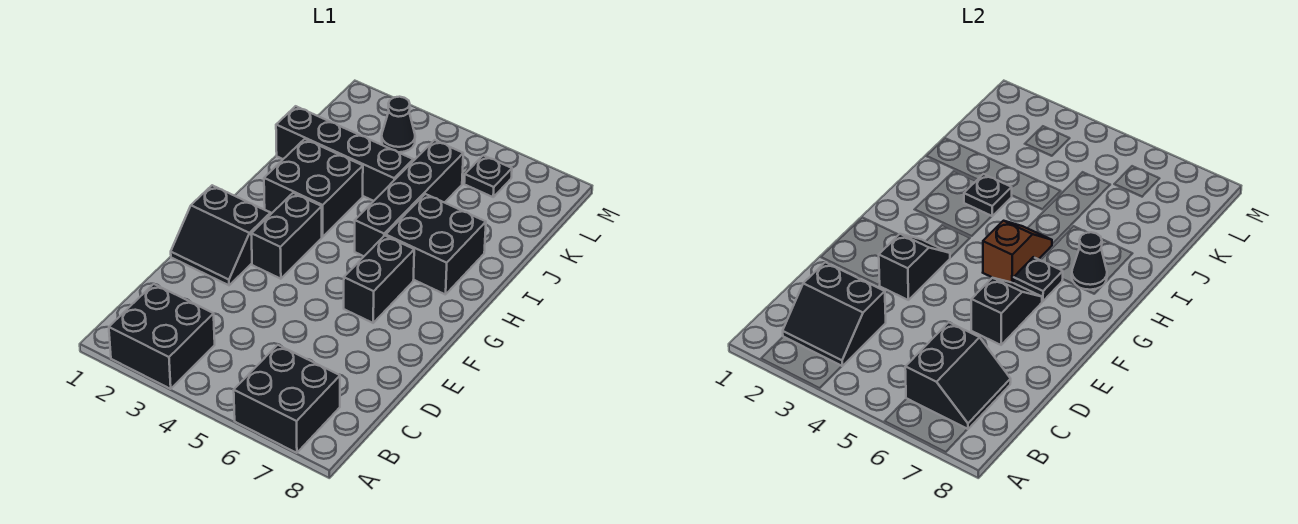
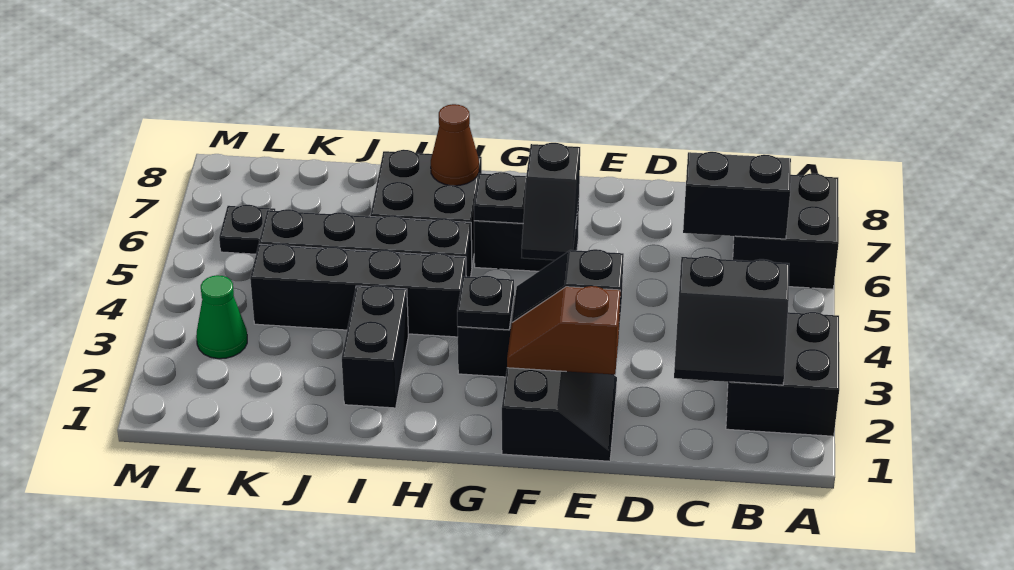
black 2x2 slope [783,262,886,366] -> black 2x2 slope turned to [674,256,789,385]
black 1x2 slope [971,278,1042,345] -> black 1x2 slope turned to [522,143,580,260]
brown 1x2 slope [983,221,1052,283] -> brown 1x2 slope moved to [507,286,620,375]
black 2x2 brick [264,139,363,237] -> black 1x2 brick [342,285,408,408]
black 1x1 cone [1072,232,1107,290] -> brown 1x1 cone [431,104,479,186]
black 1x1 plate [964,174,1012,216] -> black 1x1 plate moved to [457,276,514,330]
black 1x4 brick [276,106,413,201] -> black 1x4 brick turned to [250,243,466,337]
black 1x1 cone [382,97,415,152] -> green 1x1 cone [196,275,247,359]

